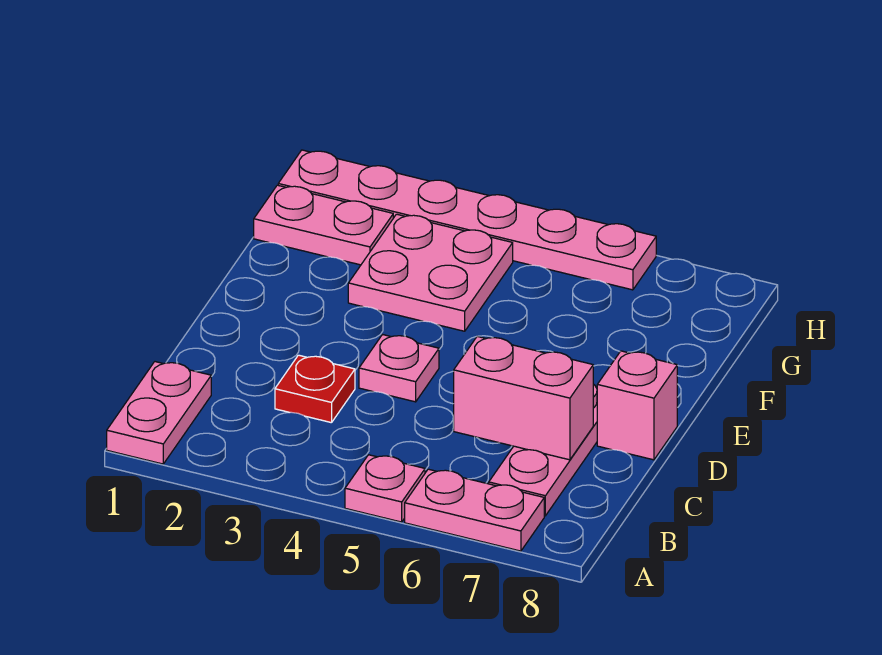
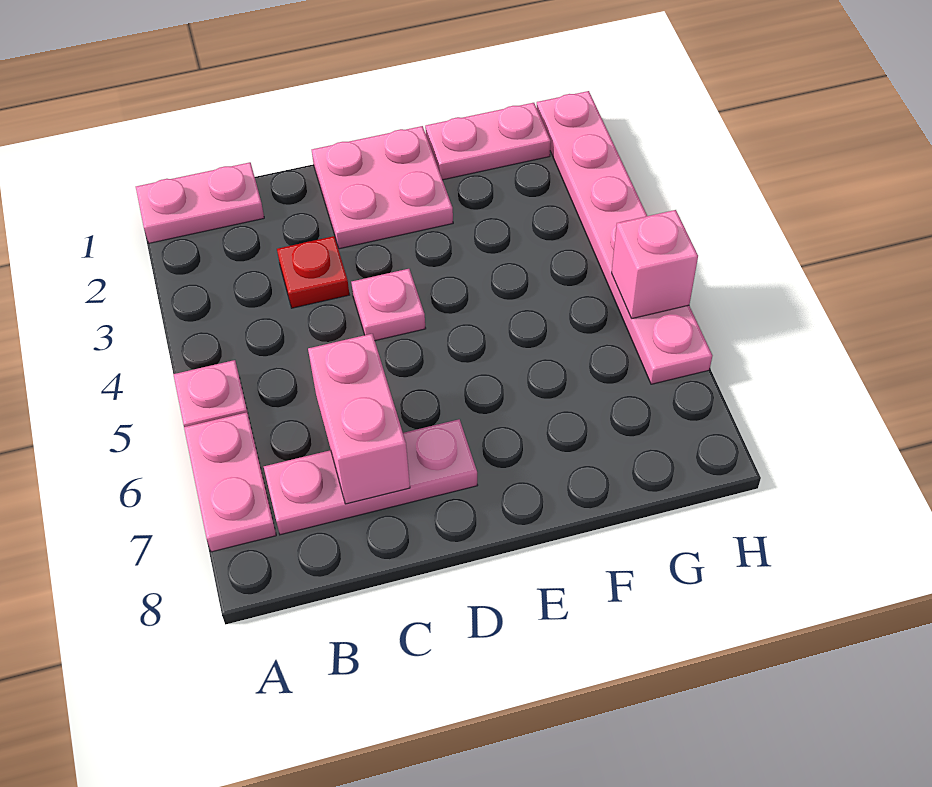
pink 1x1 brick [597,351,677,460] -> pink 1x1 brick moved to [612,210,698,319]
pink 2x2 plate [348,214,513,331] -> pink 2x2 plate moved to [312,126,453,249]
pink 1x2 plate [254,185,393,265] -> pink 1x2 plate turned to [425,103,551,180]

